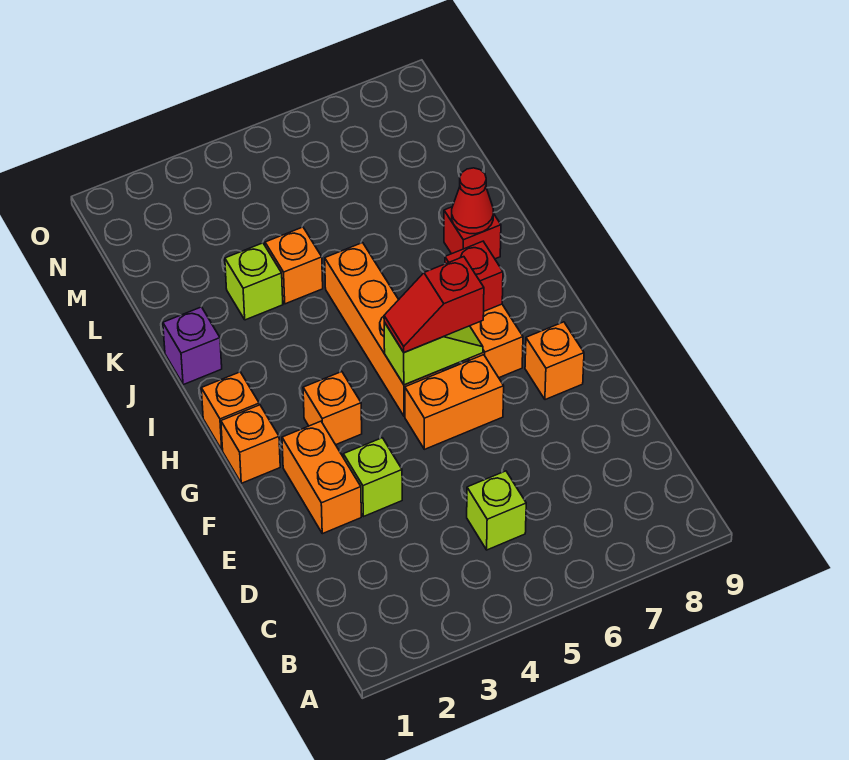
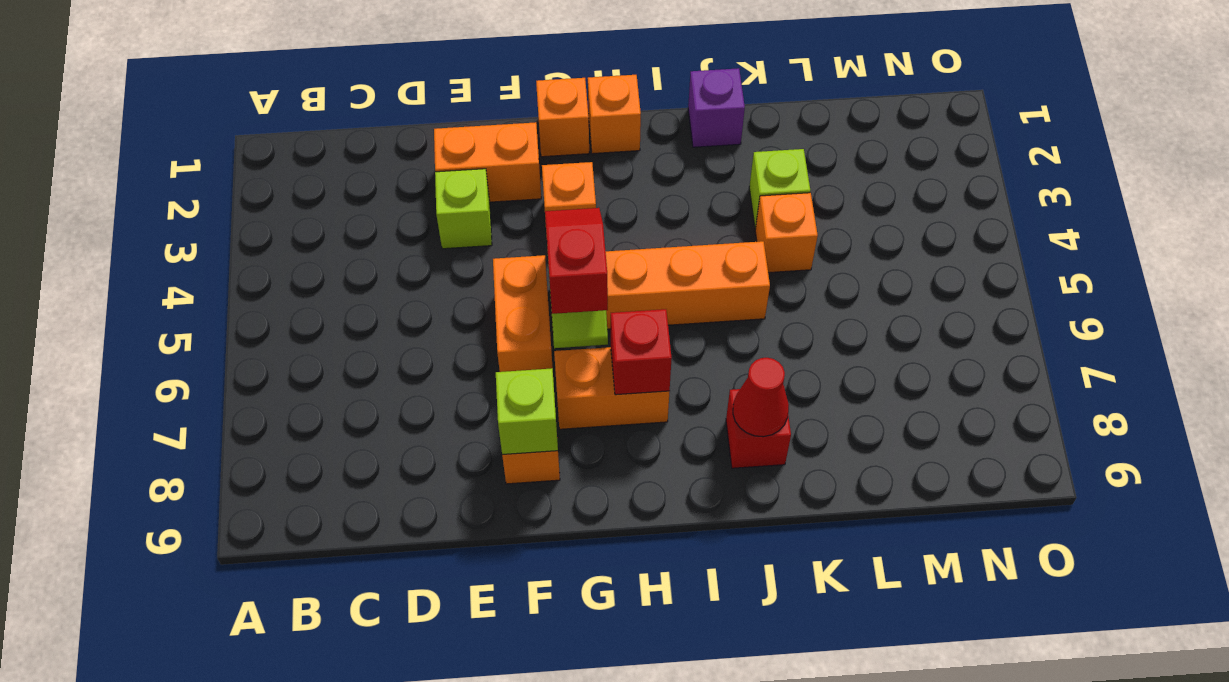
lime 1x1 brick [467,471,526,550] -> lime 1x1 brick moved to [496,368,558,455]

